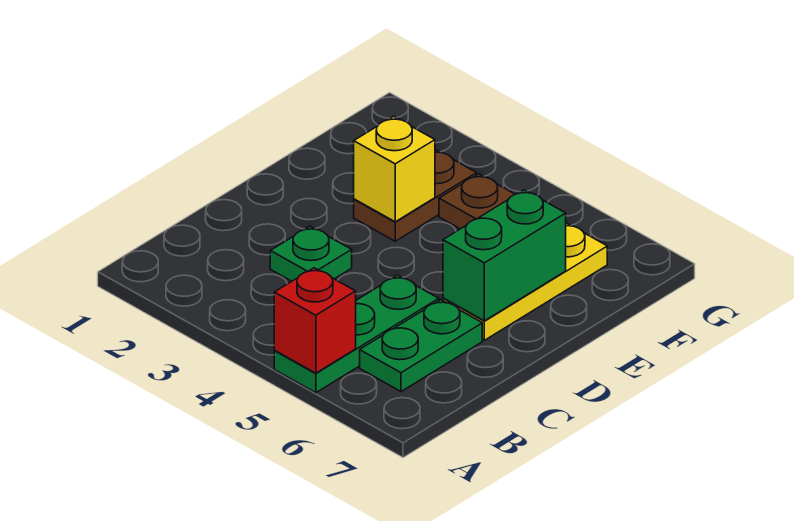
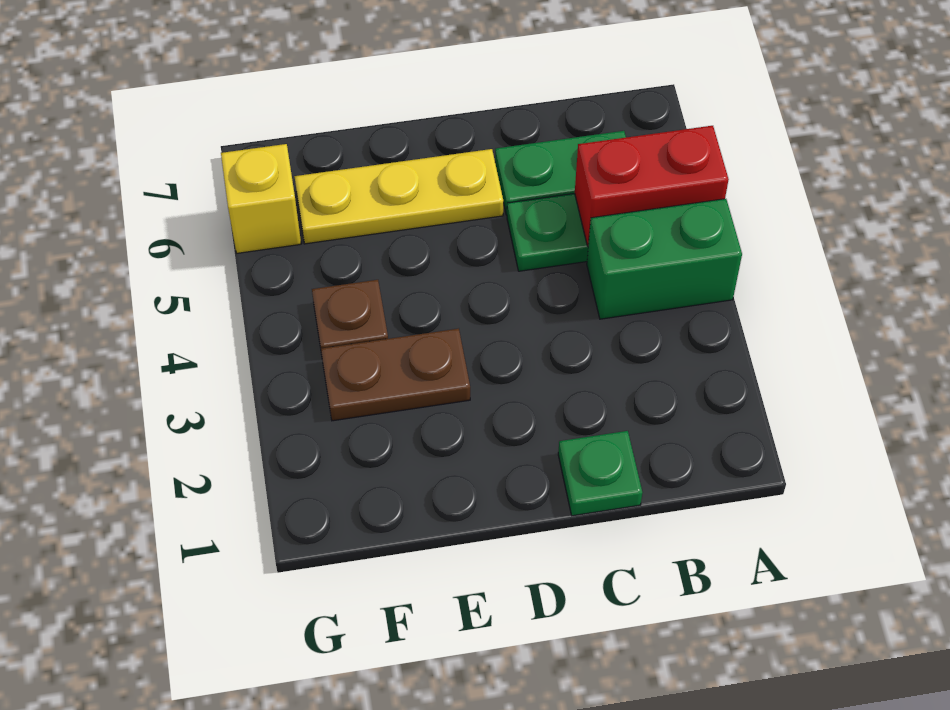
red 1x1 brick [274,268,356,373] -> red 1x2 brick [575,126,729,246]
green 1x1 plate [270,226,352,281] -> green 1x1 plate moved to [558,431,642,516]
green 1x2 brick [443,190,566,321] -> green 1x2 brick moved to [587,199,742,319]
yellow 1x1 brick [354,116,435,222] -> yellow 1x1 brick moved to [221,144,301,253]

